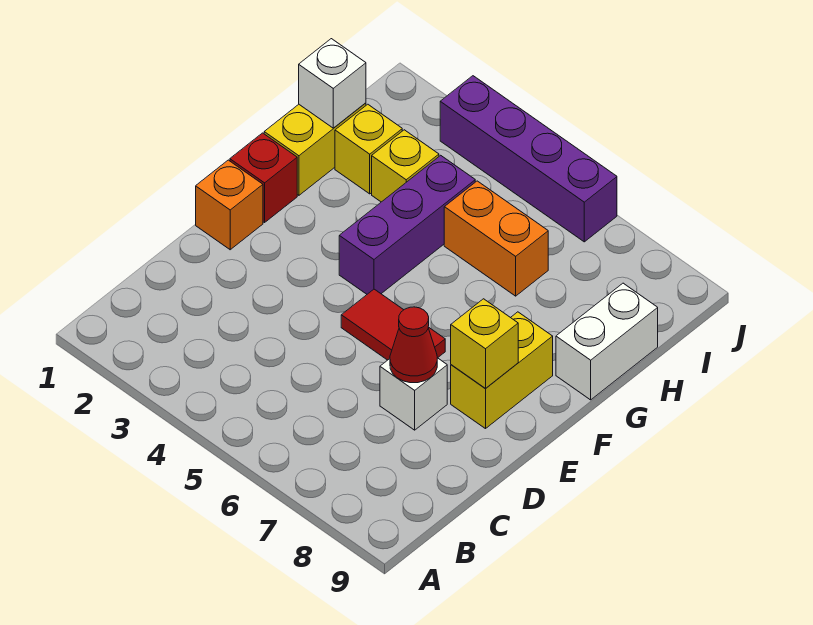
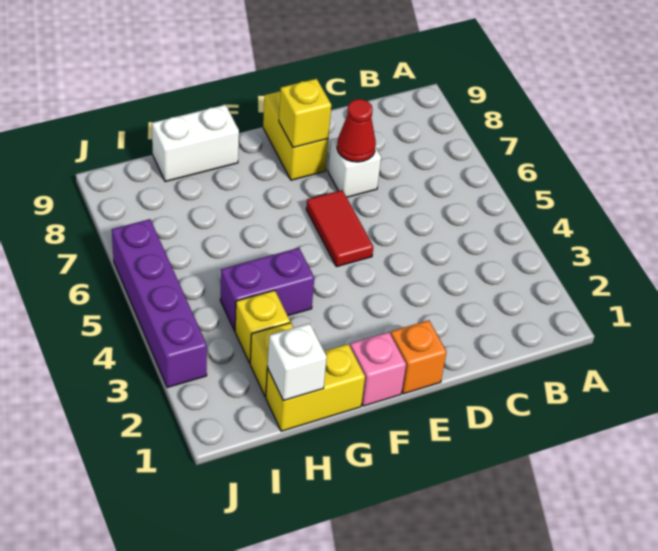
yellow 1x2 brick [451,312,553,429] -> yellow 1x2 brick turned to [263,91,328,180]
red 1x1 brick [230,133,297,222] -> pink 1x1 brick [350,332,406,406]
purple 1x3 brick [339,155,475,294] -> purple 1x2 brick [220,248,314,331]
orange 1x2 brick [444,181,548,296] -> none

